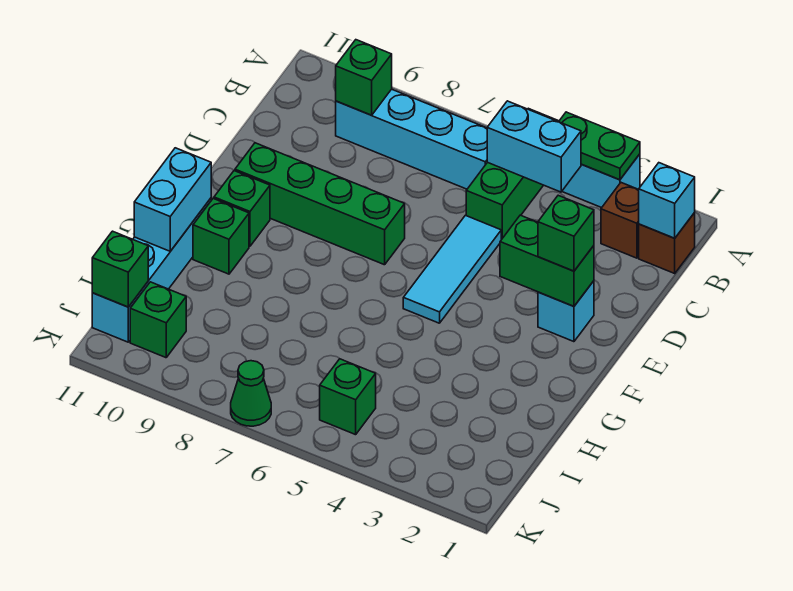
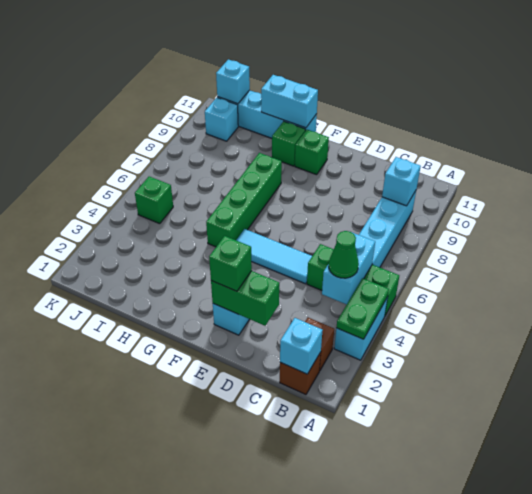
green 1x1 brick [336,40,392,115] -> cyan 1x1 brick [382,157,421,206]
green 1x2 brick [500,215,594,306] -> green 1x2 brick turned to [211,271,279,326]
green 1x4 brick [235,143,405,265] -> green 1x4 brick moved to [206,153,282,247]
green 1x1 brick [130,282,186,358] -> cyan 1x1 brick [205,98,238,141]
green 1x1 brick [92,231,148,307] -> cyan 1x1 brick [216,59,250,104]
green 1x1 cone [231,361,271,426] -> green 1x1 cone moved to [329,231,359,278]

